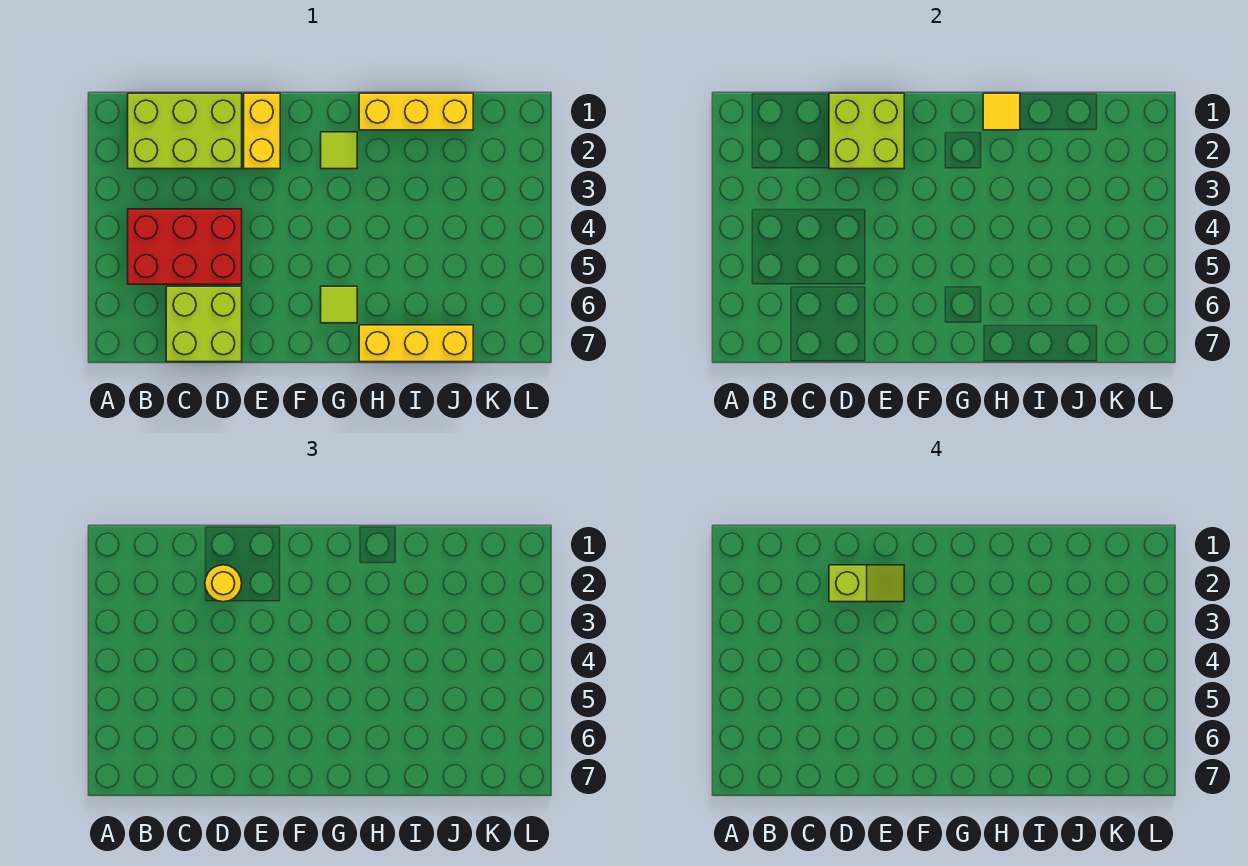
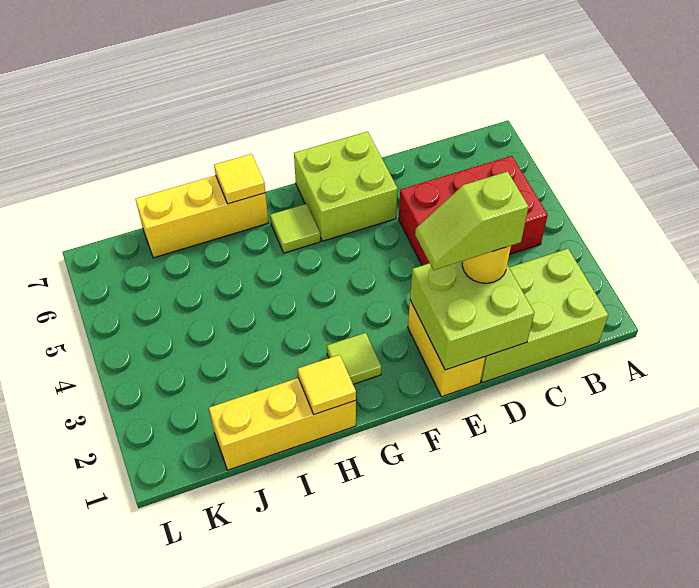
lime 2x2 brick [166,286,242,362] -> lime 2x2 brick moved to [294,131,398,241]
none -> yellow 1x1 tile [214,154,265,204]

